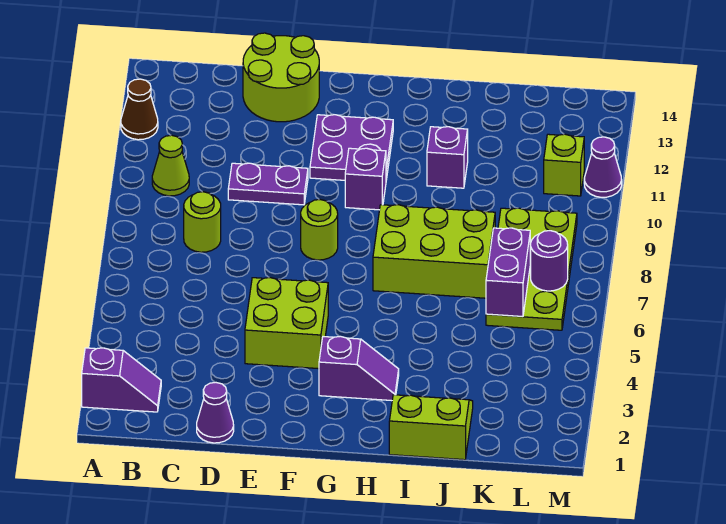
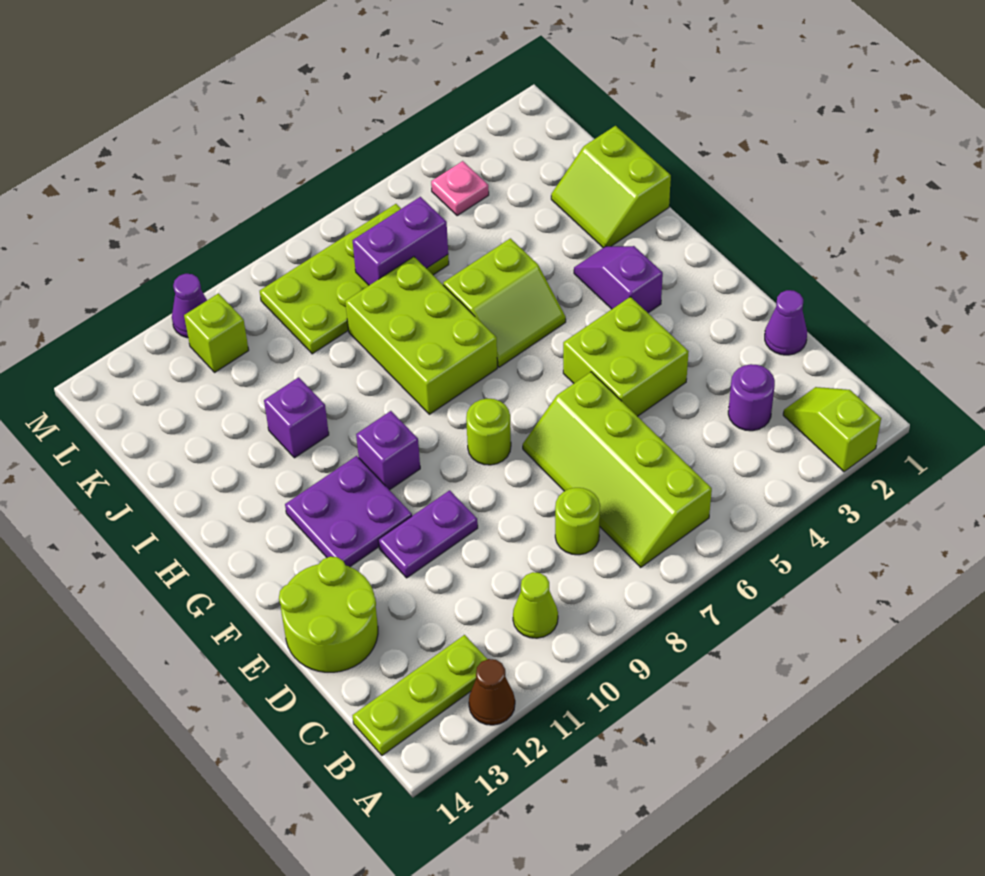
purple 1x2 slope [82,348,161,412] -> lime 1x2 slope [783,387,881,472]
none -> lime 2x4 slope [523,372,712,567]
none -> lime 1x3 plate [353,635,487,755]
purple 1x2 plate [228,163,308,205] -> purple 1x2 plate turned to [378,490,478,578]
none -> lime 2x2 slope [443,238,566,367]
none -> pink 1x1 plate [431,161,489,216]
purple 1x1 round brick [531,231,568,291] -> purple 1x1 round brick moved to [728,364,775,431]

